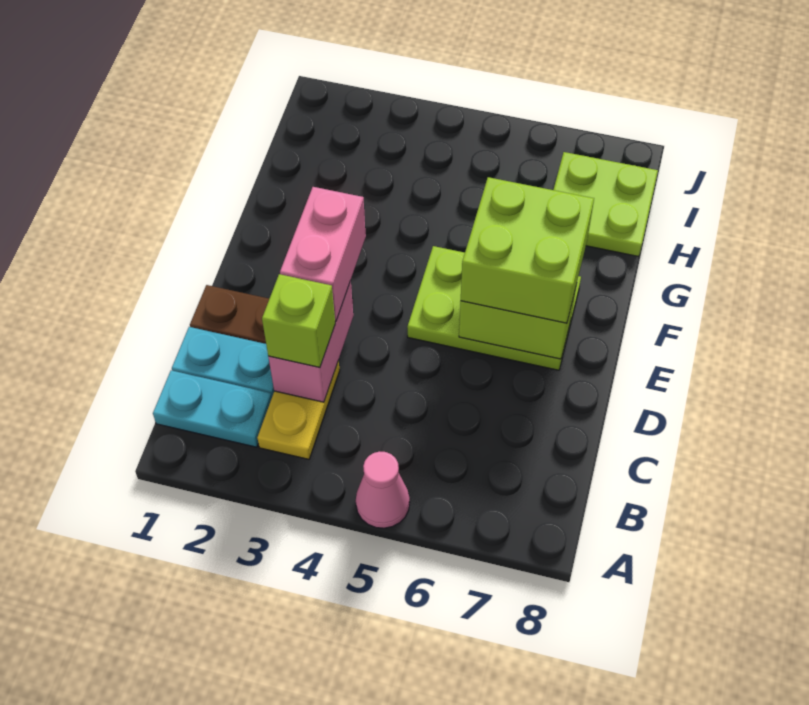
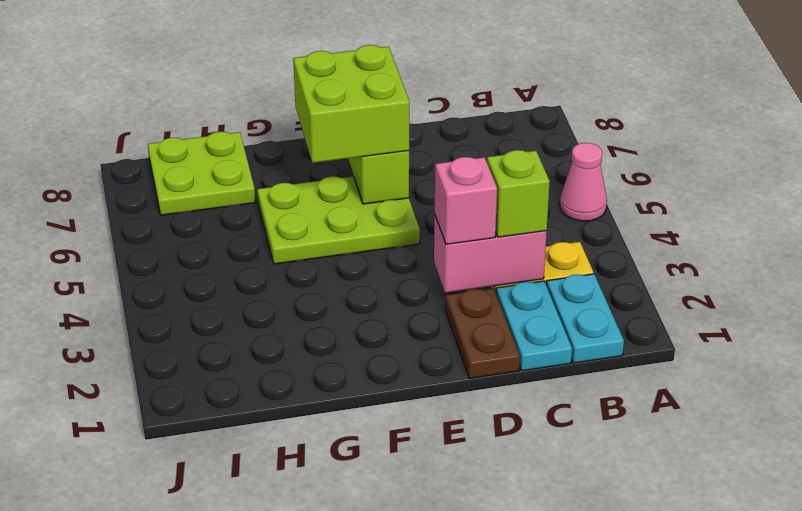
pink 1x2 brick [280,187,366,322] -> pink 1x1 brick [435,157,497,244]
lime 2x3 plate [407,246,581,370] -> lime 2x3 plate turned to [257,176,420,264]

